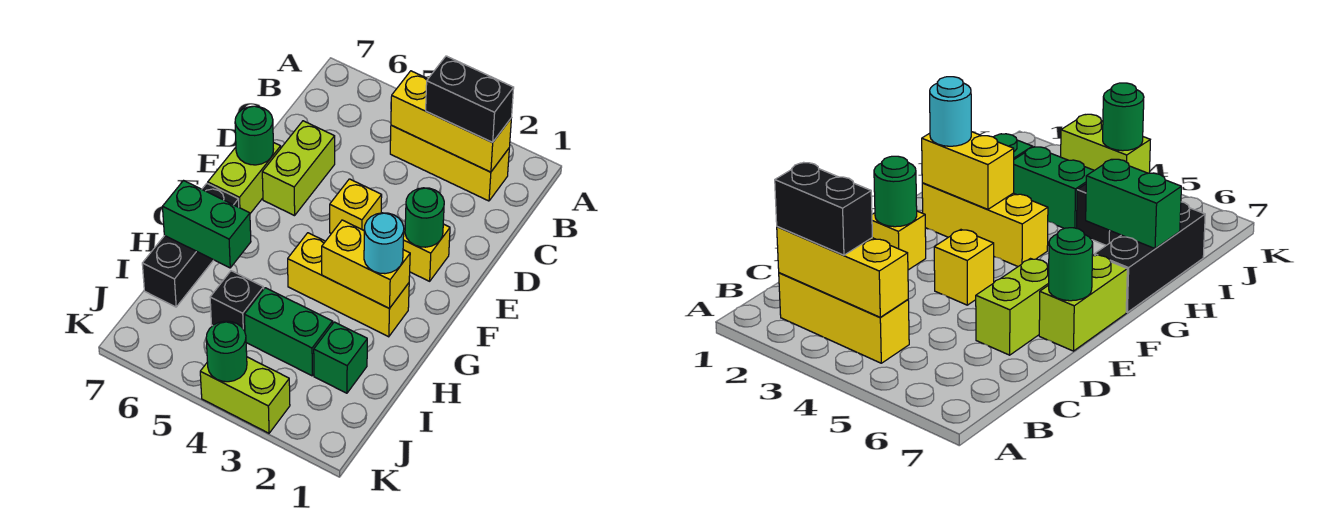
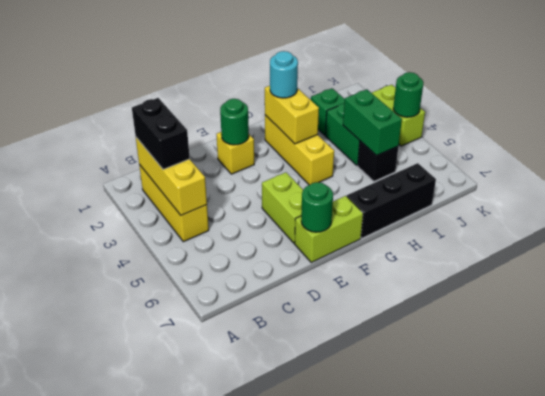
lime 1x2 brick [262,121,335,216] -> lime 1x2 brick turned to [262,172,303,243]
yellow 1x1 brick [330,179,382,234] -> none
green 1x2 brick [163,181,251,268] -> green 1x2 brick moved to [343,89,402,155]

